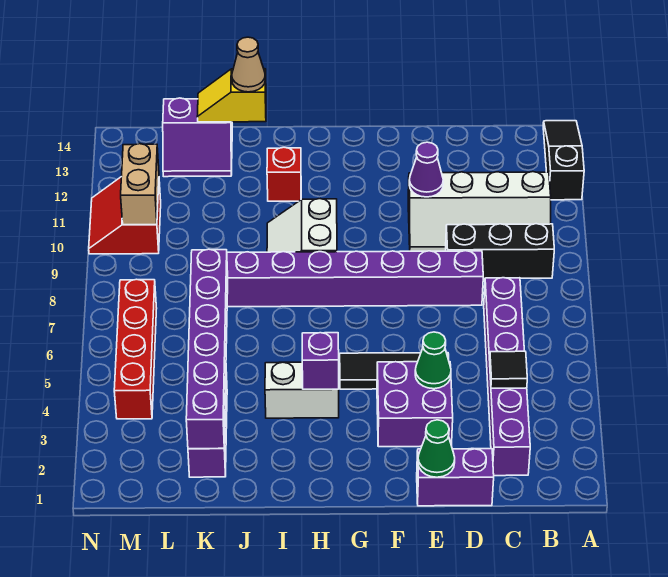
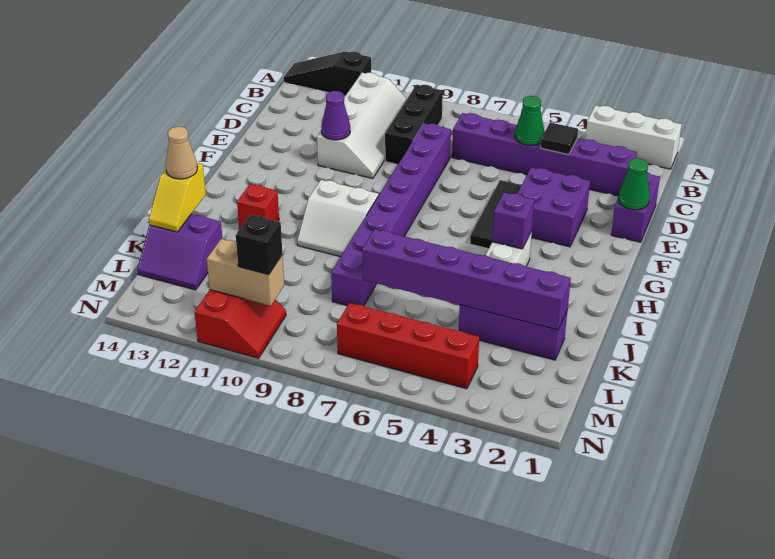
none -> white 1x3 brick [585,105,682,169]
green 1x1 cone [415,332,451,389] -> green 1x1 cone moved to [515,96,544,145]
purple 2x2 slope [163,98,232,177] -> purple 2x2 slope turned to [138,214,222,290]
red 2x2 slope [89,177,161,254] -> red 2x2 slope turned to [195,290,286,358]
none -> black 1x1 brick [236,215,282,275]

